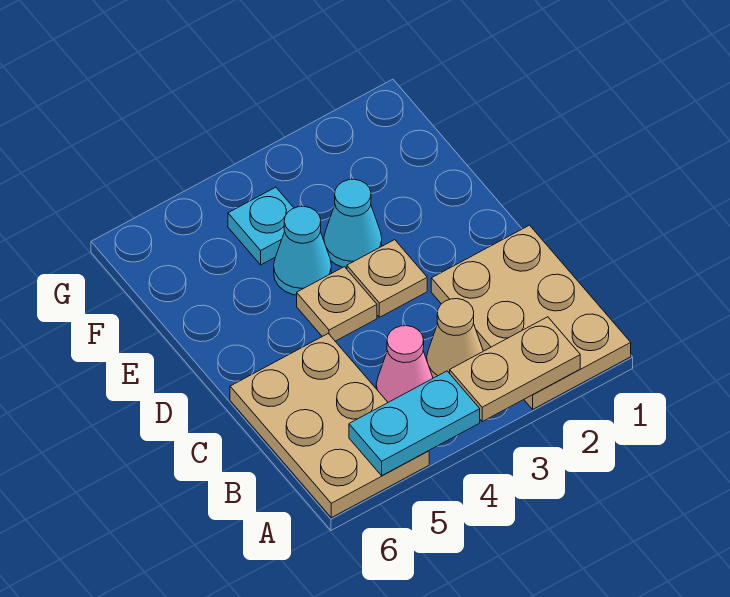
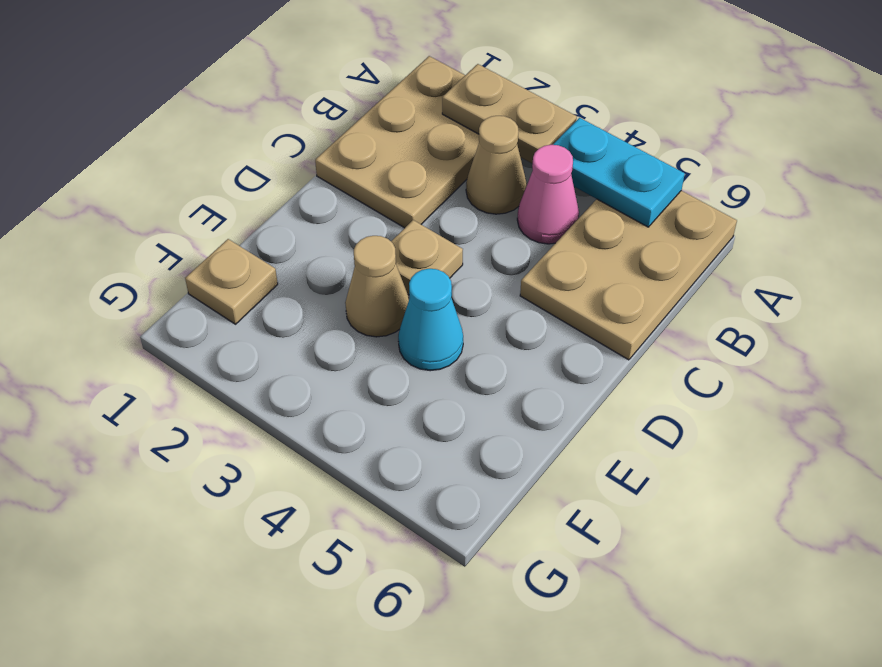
tan 1x1 plate [297,267,377,341] -> tan 1x1 plate moved to [185,239,278,324]
cyan 1x1 cone [324,179,382,268] -> tan 1x1 cone [345,236,409,337]
cyan 1x1 plate [228,187,294,265] -> none

